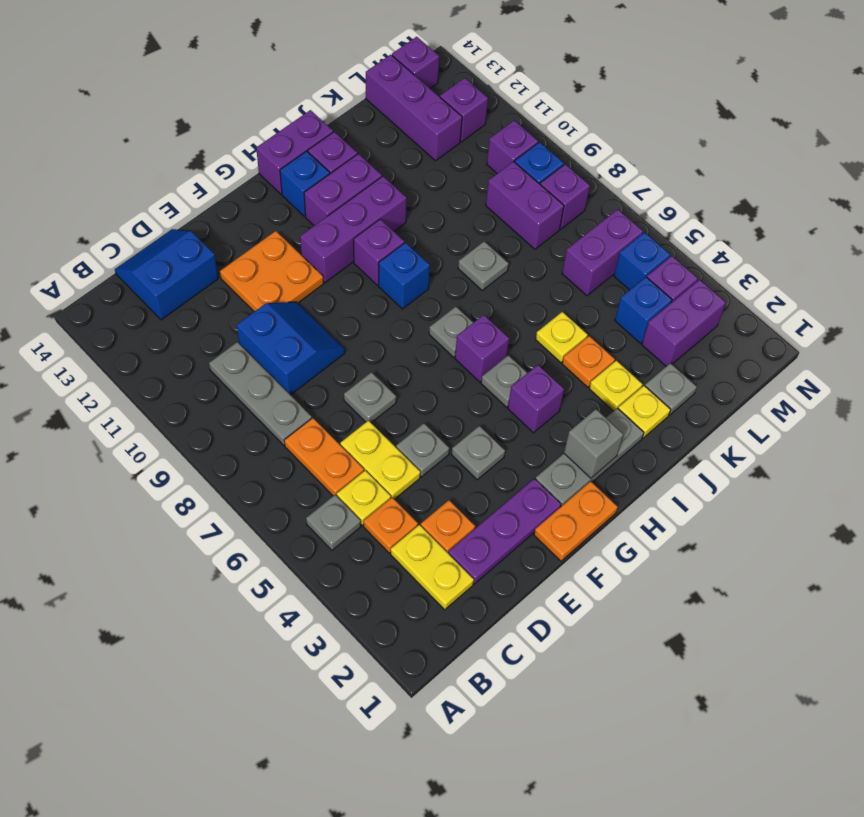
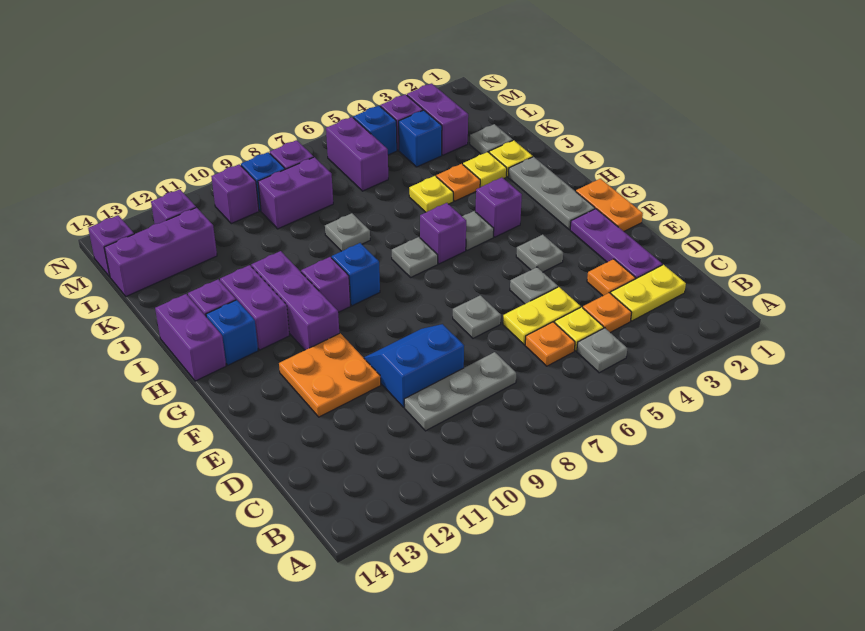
orange 1x2 plate [284,418,364,496] -> orange 1x1 plate [525,322,575,366]
blue 2x2 slope [115,229,218,320] -> none
grey 1x1 brick [564,409,623,478] -> none

